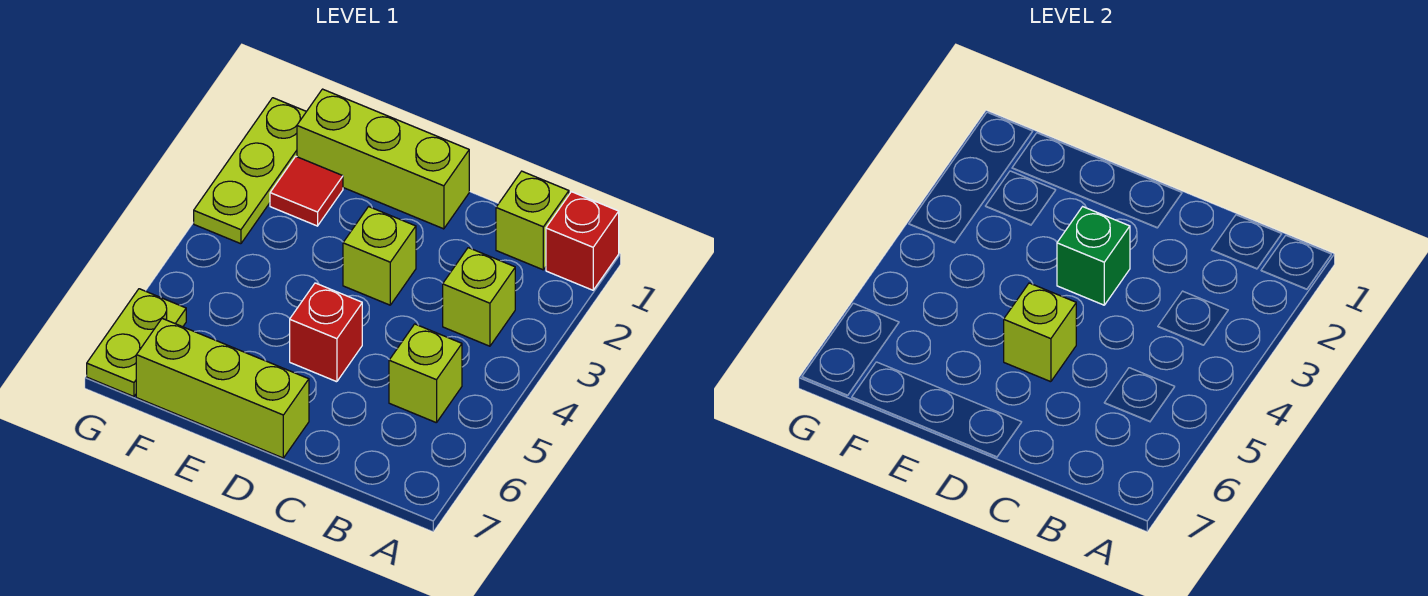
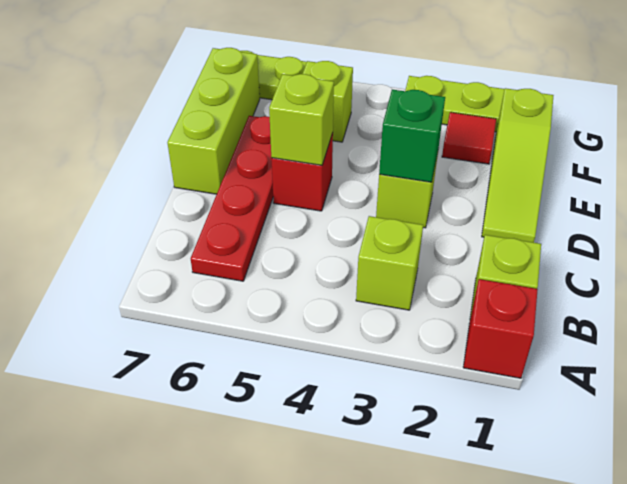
lime 1x1 brick [389,324,462,423] -> lime 1x1 brick moved to [303,61,353,142]
none -> red 1x4 plate [191,116,273,281]
lime 1x3 brick [297,89,469,229] -> lime 1x3 slope [482,88,554,243]

